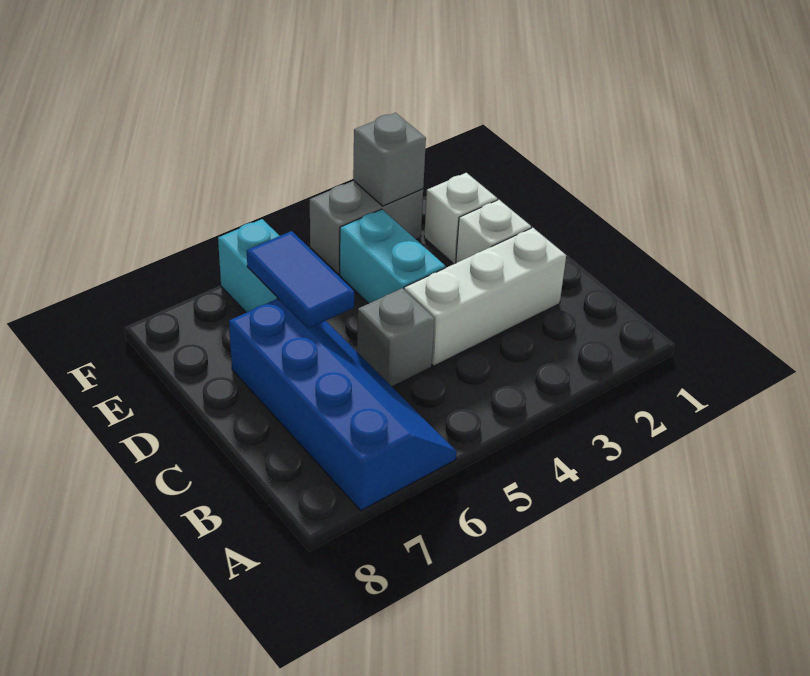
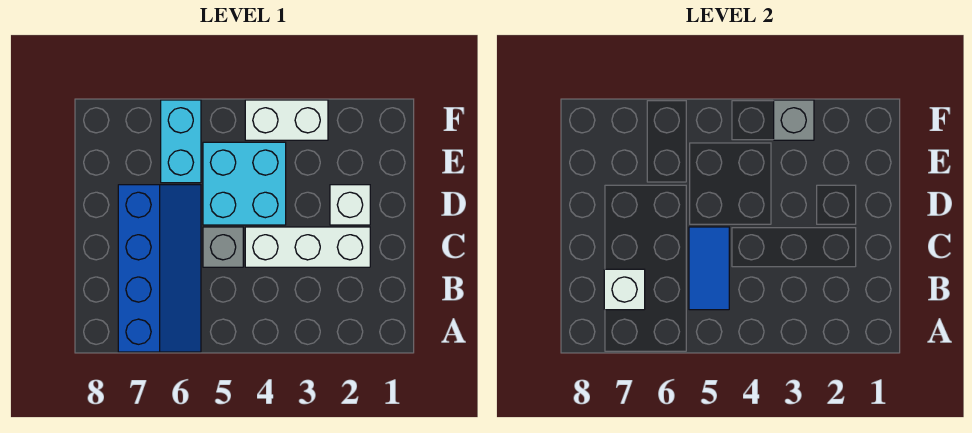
cyan 1x2 brick [340,209,445,304] -> cyan 2x2 brick [203,142,286,225]
blue 1x2 tile [247,231,354,329] -> blue 1x2 tile moved to [689,227,729,310]
white 1x1 brick [424,173,497,264] -> white 1x1 brick moved to [604,269,645,310]
grey 1x2 brick [310,181,423,274] -> white 1x2 brick [245,100,328,140]

